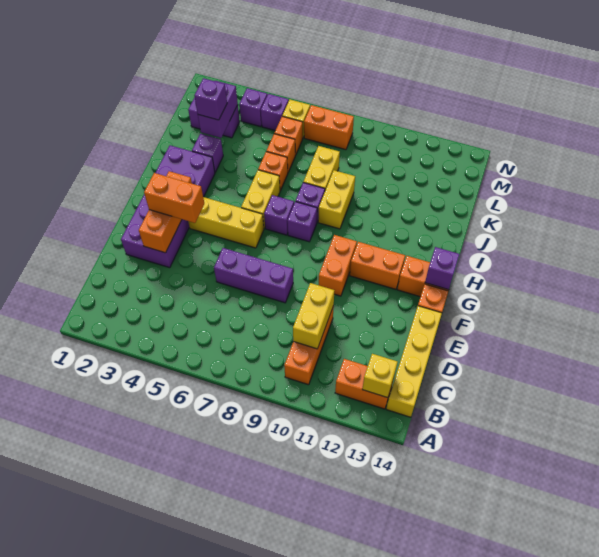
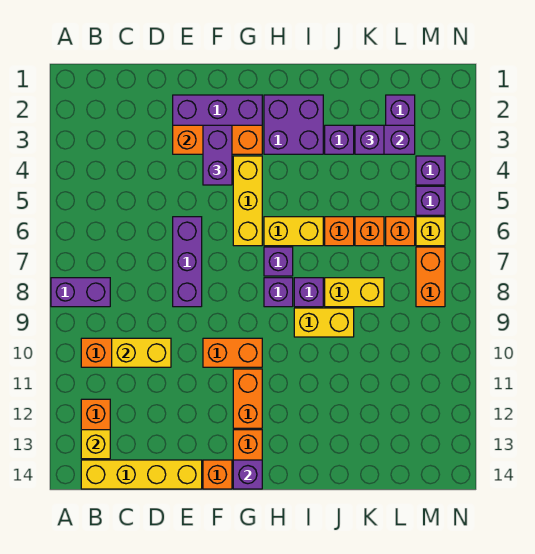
none -> purple 1x2 brick [51,278,110,307]
orange 1x2 brick [144,173,204,223] -> purple 1x2 brick [203,125,232,185]

